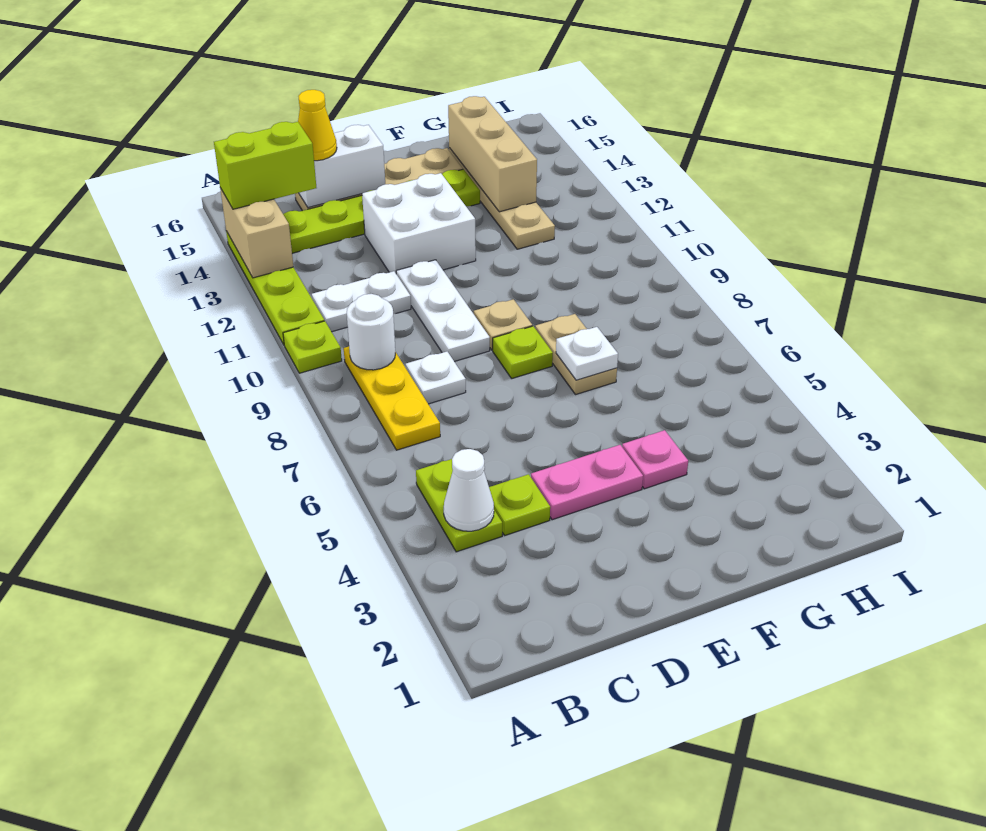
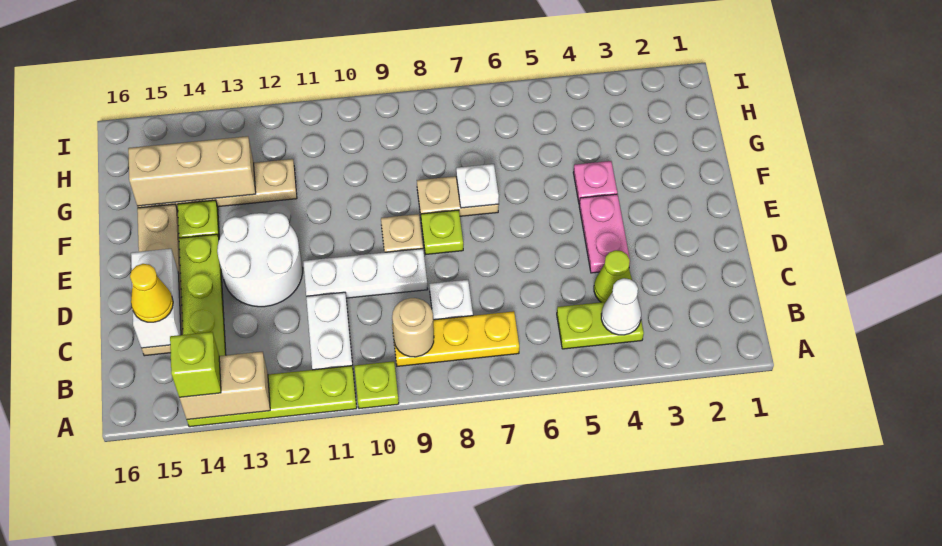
lime 1x2 brick [214,122,316,209] -> lime 1x1 brick [170,332,221,398]
white 1x1 round brick [347,294,395,370] -> tan 1x1 round brick [392,298,434,357]
lime 1x1 plate [489,474,550,535] -> lime 1x1 cone [594,250,632,302]
white 2x2 brick [362,173,476,273] -> white 2x2 round brick [217,213,303,307]

